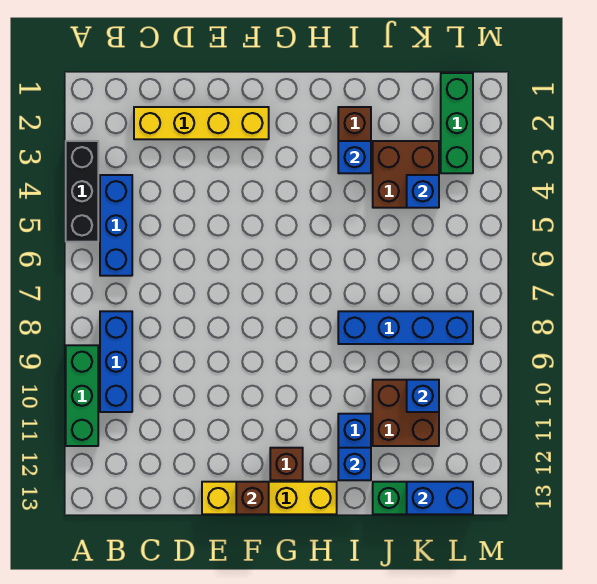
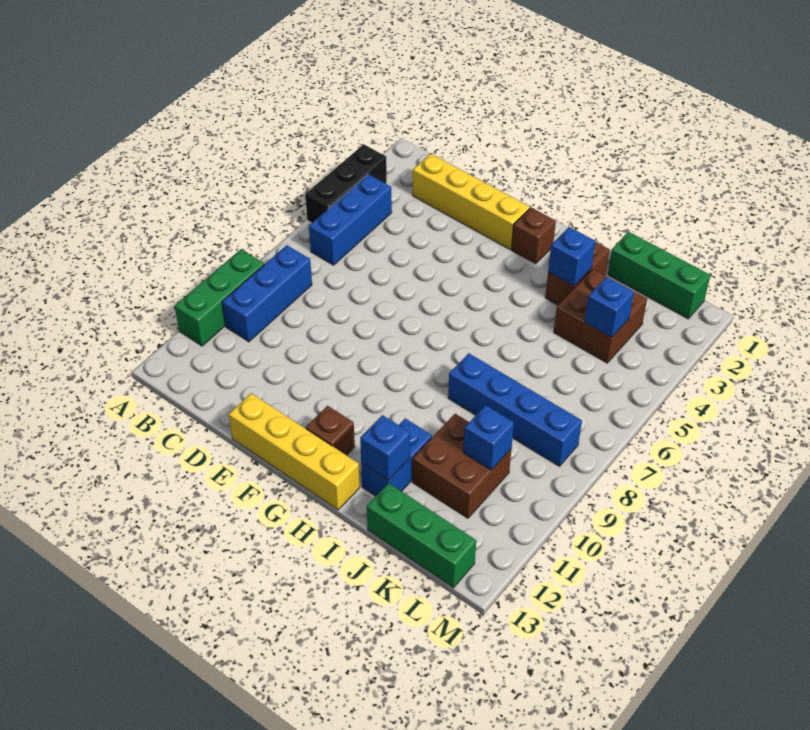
brown 1x1 brick [236,482,269,514] -> brown 1x1 brick moved to [511,208,556,264]
blue 1x2 brick [407,482,473,514] -> none
green 1x3 brick [441,73,473,173] -> green 1x3 brick turned to [608,232,710,319]

